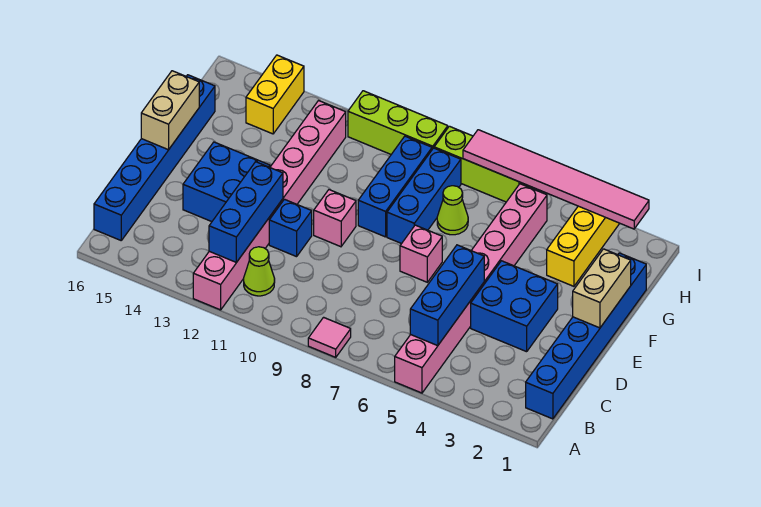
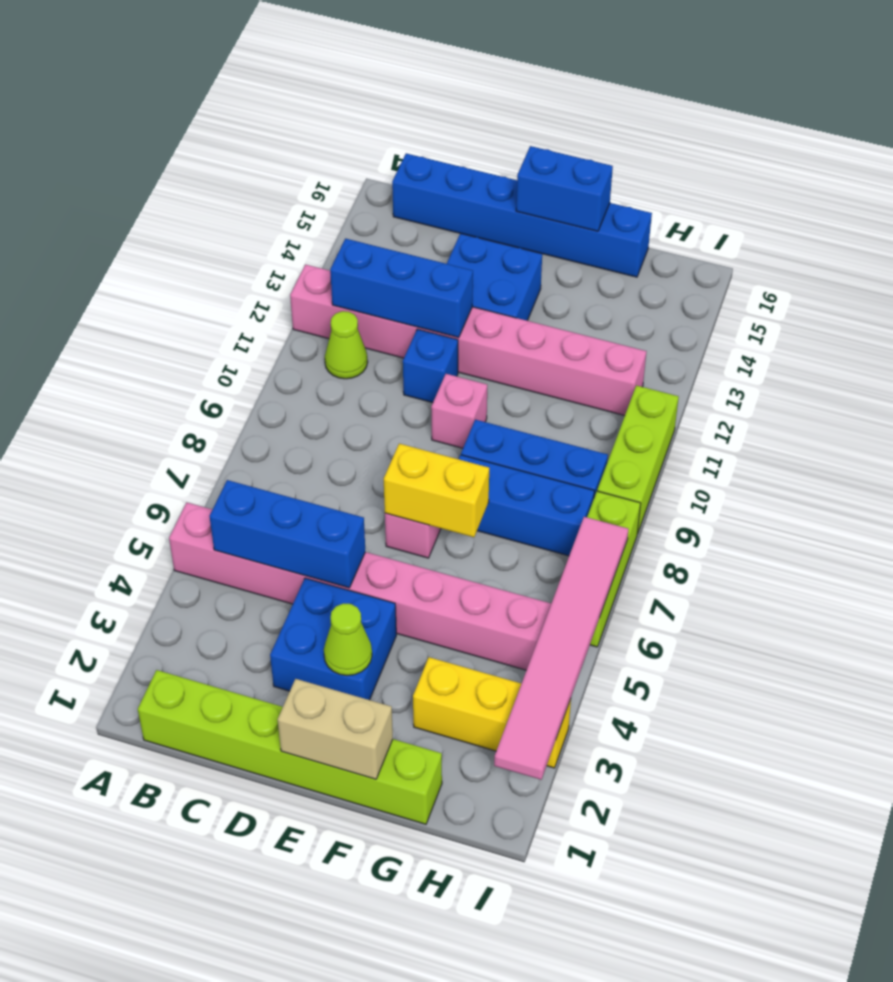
pink 1x1 tile [308,317,351,357] -> none
blue 1x6 brick [526,253,646,419] -> lime 1x6 brick [138,670,442,824]
tan 1x2 brick [141,71,199,150] -> blue 1x2 brick [516,146,613,231]
lime 1x1 cone [437,186,468,235] -> lime 1x1 cone moved to [324,603,372,676]
yellow 1x2 brick [246,55,304,134] -> yellow 1x2 brick moved to [384,444,489,537]

